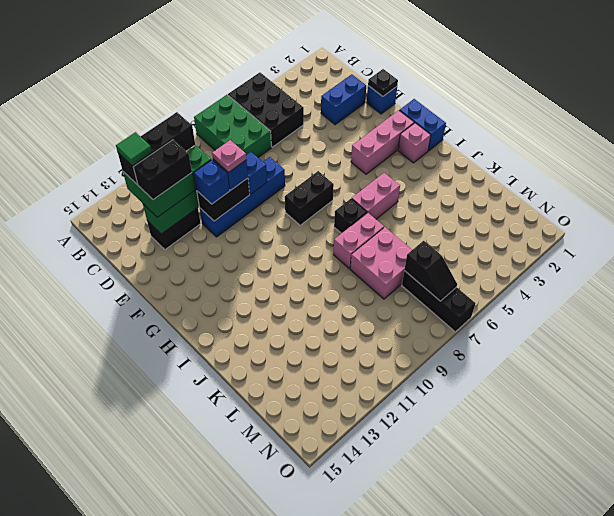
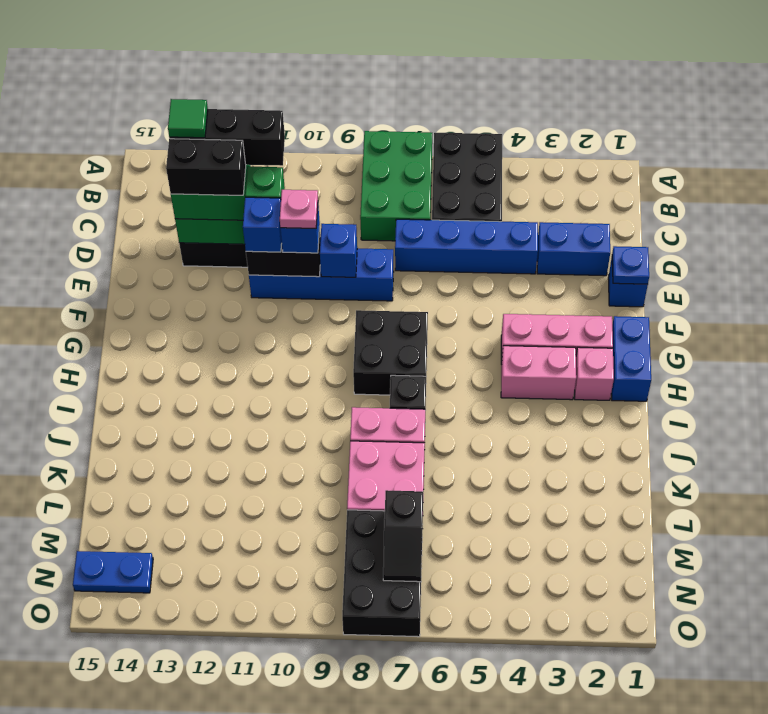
none -> blue 1x4 brick [395,219,538,274]
black 1x1 plate [368,69,398,96] -> blue 1x1 plate [612,246,649,284]
black 1x2 brick [285,171,334,225] -> black 2x2 brick [353,310,428,395]
pink 1x2 brick [352,173,400,219] -> pink 1x2 brick moved to [501,346,576,400]
black 1x3 brick [402,271,475,332] -> black 2x3 brick [342,510,423,637]
none -> blue 1x2 plate [73,551,153,593]

